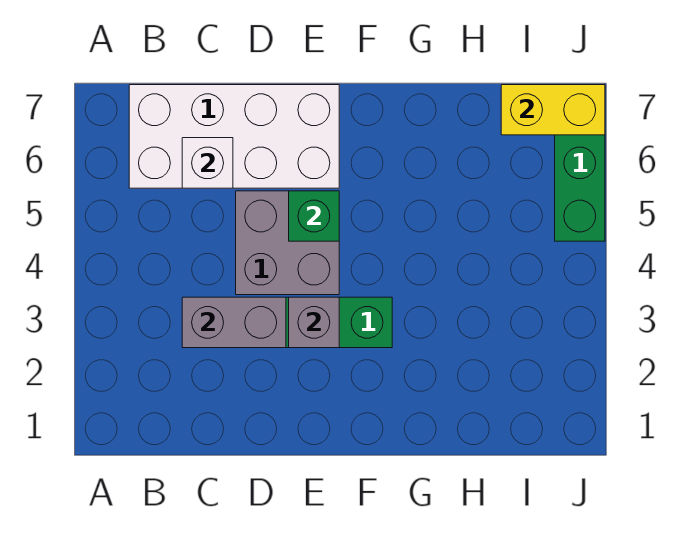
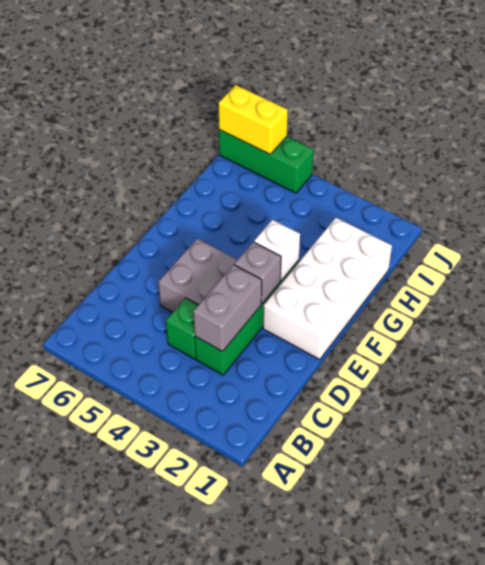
white 2x4 brick [129,85,339,188] -> white 2x4 brick moved to [263,218,392,359]
white 1x1 brick [182,138,233,188] -> white 1x1 brick moved to [254,220,300,281]
green 1x1 brick [289,191,339,241] -> green 1x1 brick moved to [166,298,198,359]
yellow 1x2 brick [501,85,605,135] -> yellow 1x2 brick turned to [219,85,288,154]

